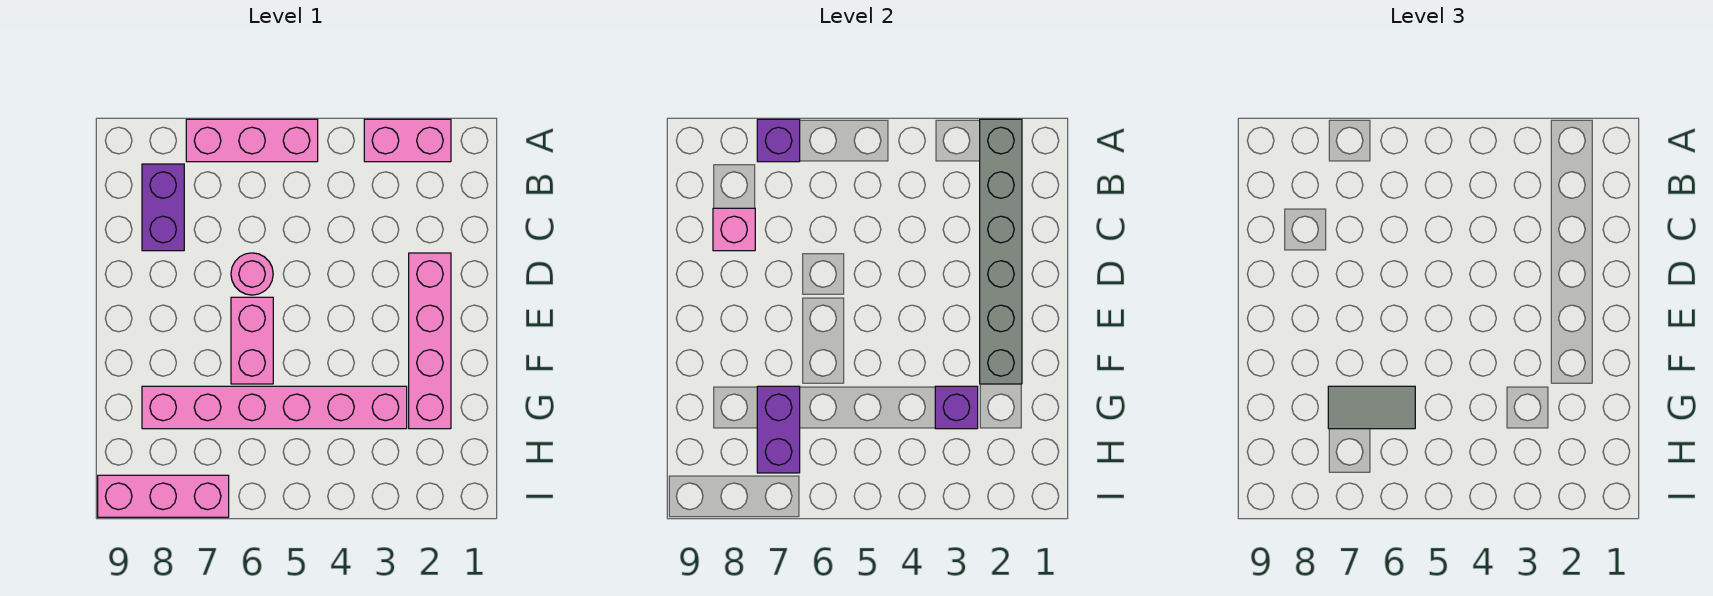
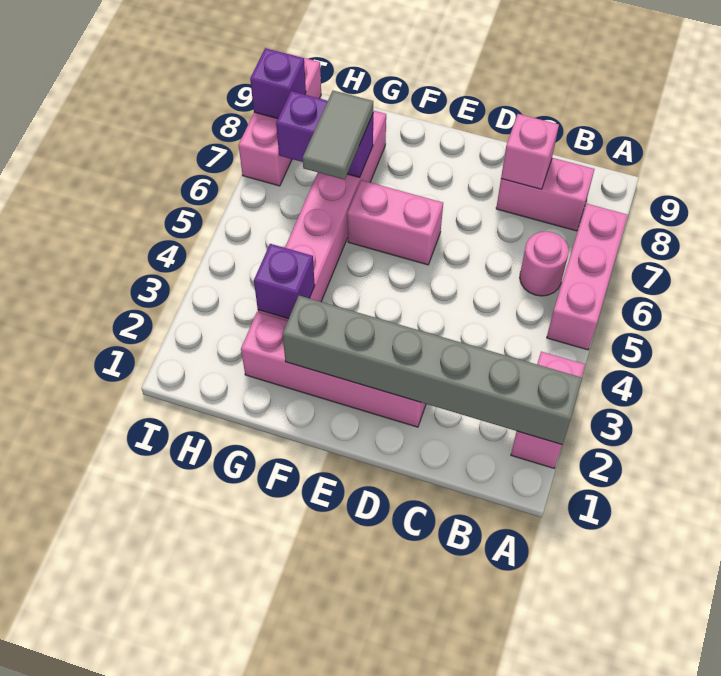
purple 1x1 brick [757,119,800,162] -> purple 1x1 brick moved to [250,48,306,119]
purple 1x2 brick [142,164,184,251] -> pink 1x2 brick [496,158,595,231]
pink 1x1 round brick [231,253,273,295] -> pink 1x1 round brick moved to [520,231,569,296]

